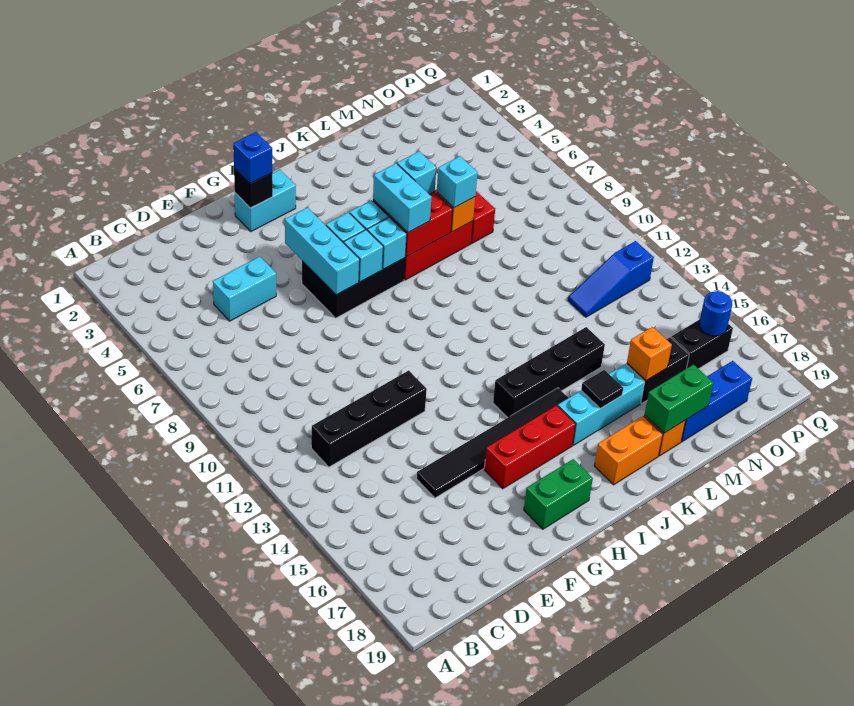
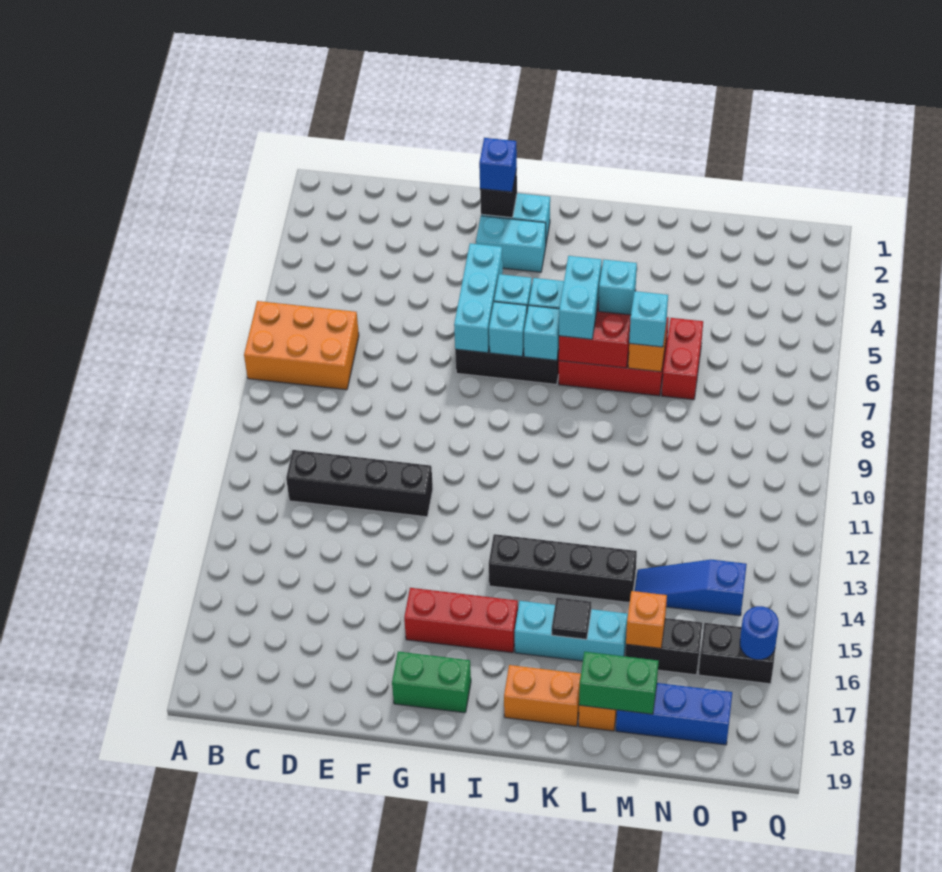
none -> orange 2x3 brick [244,301,359,390]
cyan 1x2 brick [213,257,276,321] -> cyan 1x2 brick moved to [476,216,546,272]
black 1x6 tile [417,388,568,498] -> none
blue 1x3 slope [568,241,654,317] -> blue 1x3 slope moved to [635,560,747,616]

